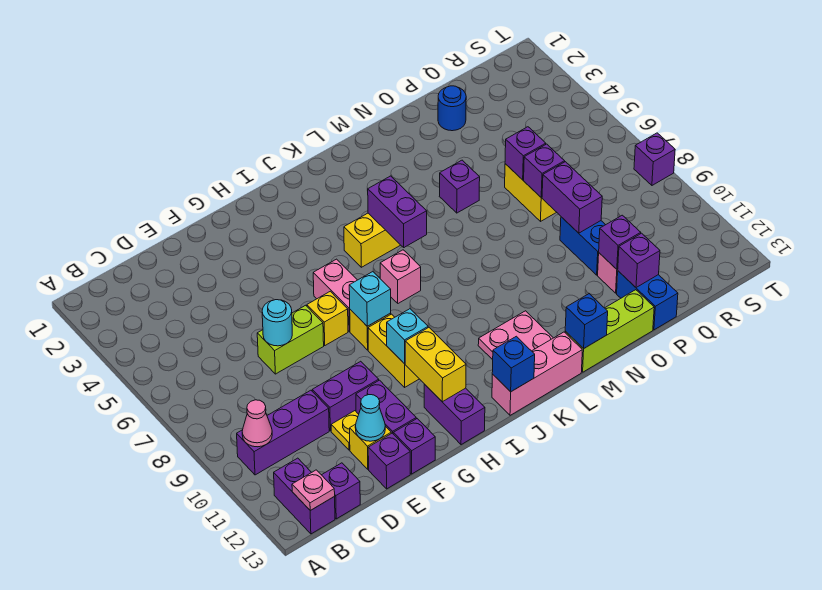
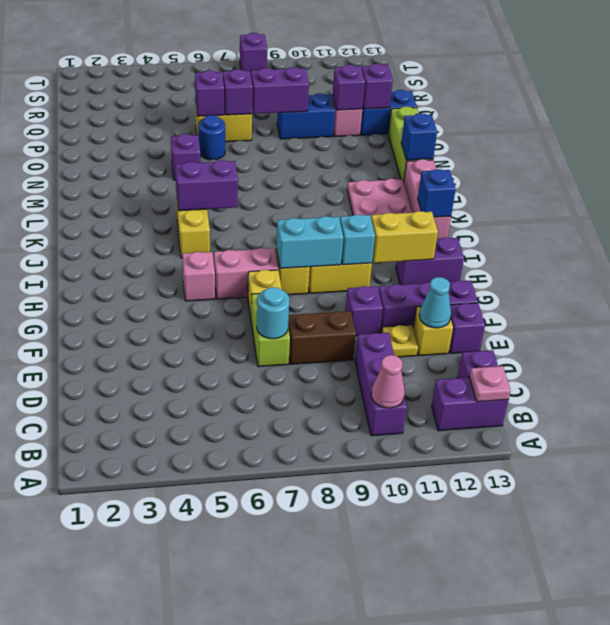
none -> brown 1x2 brick [288,311,356,364]
purple 1x2 brick [312,361,379,431] -> purple 1x1 brick [345,286,383,336]
cyan 1x1 brick [349,272,391,326] -> cyan 1x2 brick [276,216,343,268]
pink 1x1 brick [380,250,421,303] -> pink 1x1 brick moved to [182,252,215,301]
blue 1x1 round brick [438,86,466,131] -> blue 1x1 round brick moved to [198,115,225,160]

